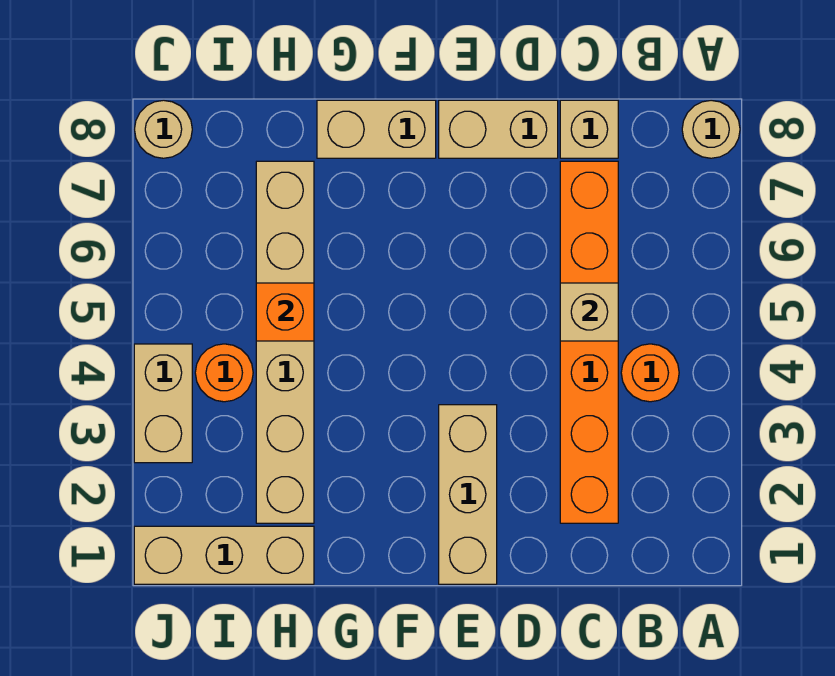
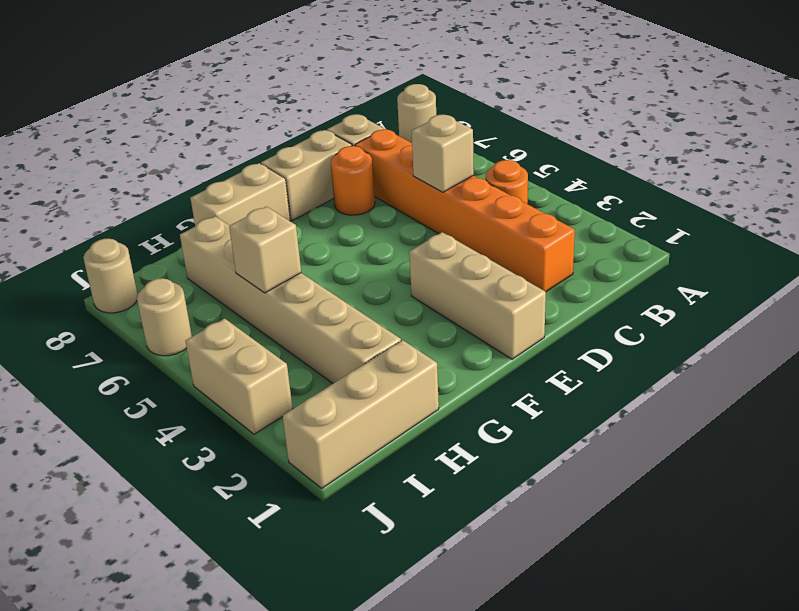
orange 1x1 brick [256,283,314,341] -> tan 1x1 brick [229,207,301,293]
orange 1x1 round brick [195,344,253,402] -> orange 1x1 round brick moved to [331,146,375,215]
none -> tan 1x1 round brick [137,278,192,356]

